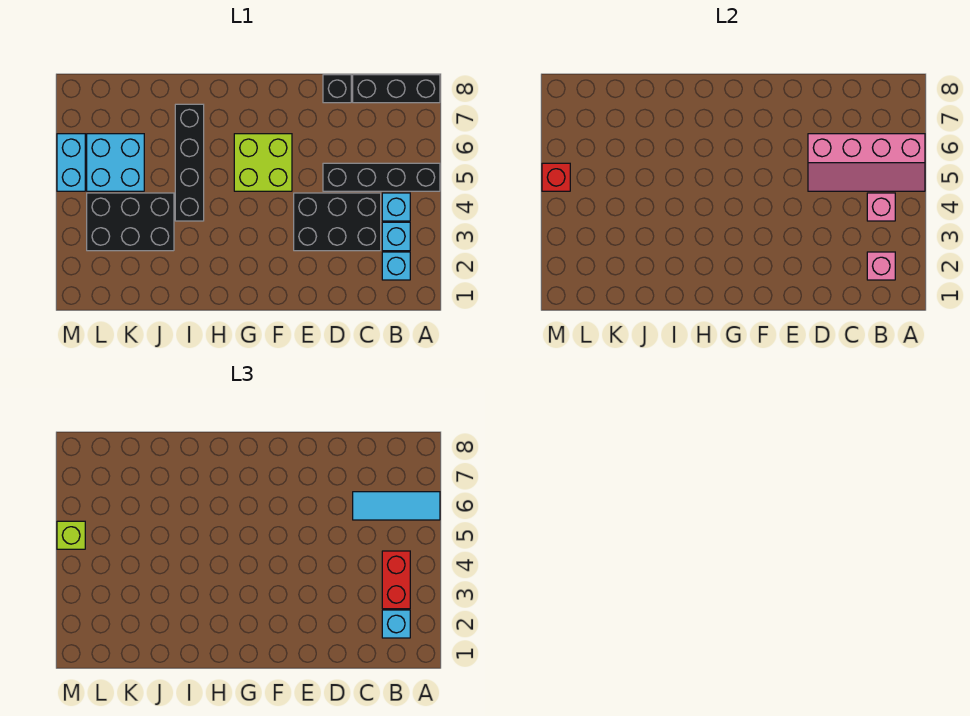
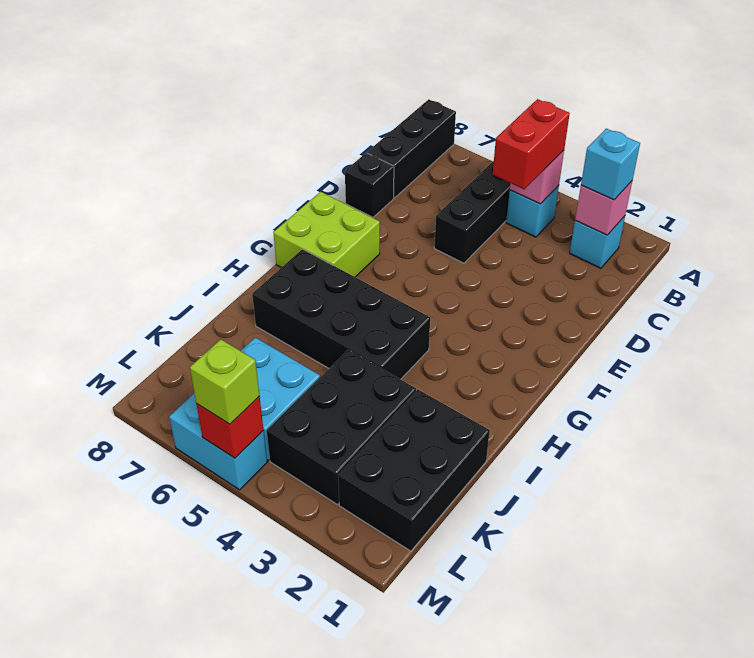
pink 2x4 slope [808,134,925,191] -> none
cyan 1x3 tile [353,492,440,520] -> none
cyan 1x1 brick [382,222,410,251] -> none
red 1x2 brick [382,551,410,609] -> red 1x2 brick turned to [493,99,570,189]
black 2x3 brick [294,193,381,251] -> black 2x3 brick moved to [338,390,490,551]
lime 2x2 brick [234,134,292,191] -> lime 2x2 brick moved to [273,192,380,277]
black 1x4 brick [175,104,204,221] -> black 2x4 brick [252,249,430,379]

